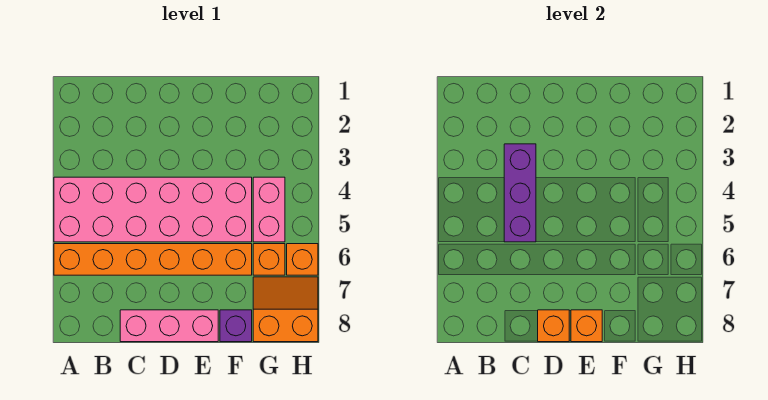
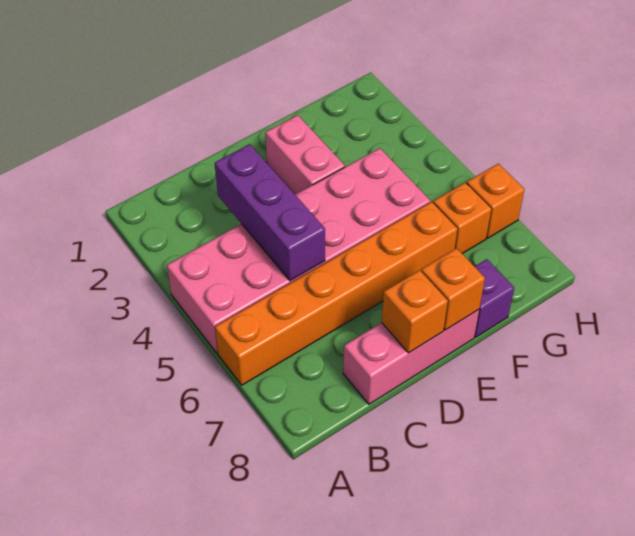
pink 1x2 brick [253,177,285,242] -> pink 1x2 brick moved to [265,115,345,194]
orange 2x2 slope [253,277,318,342] -> none

